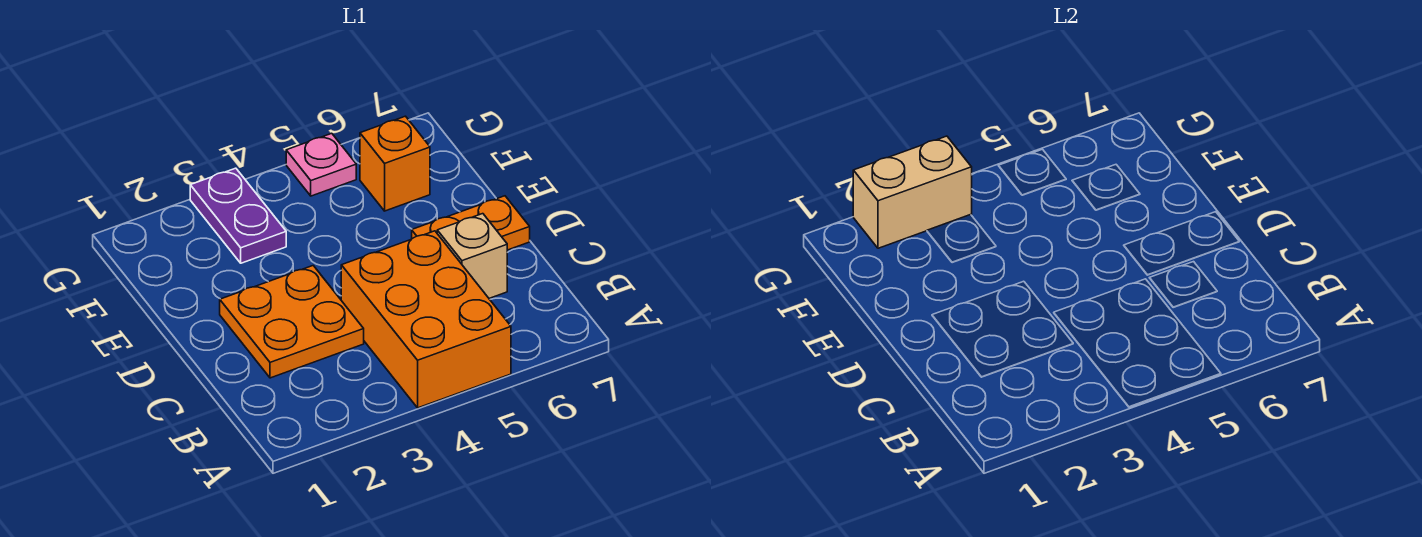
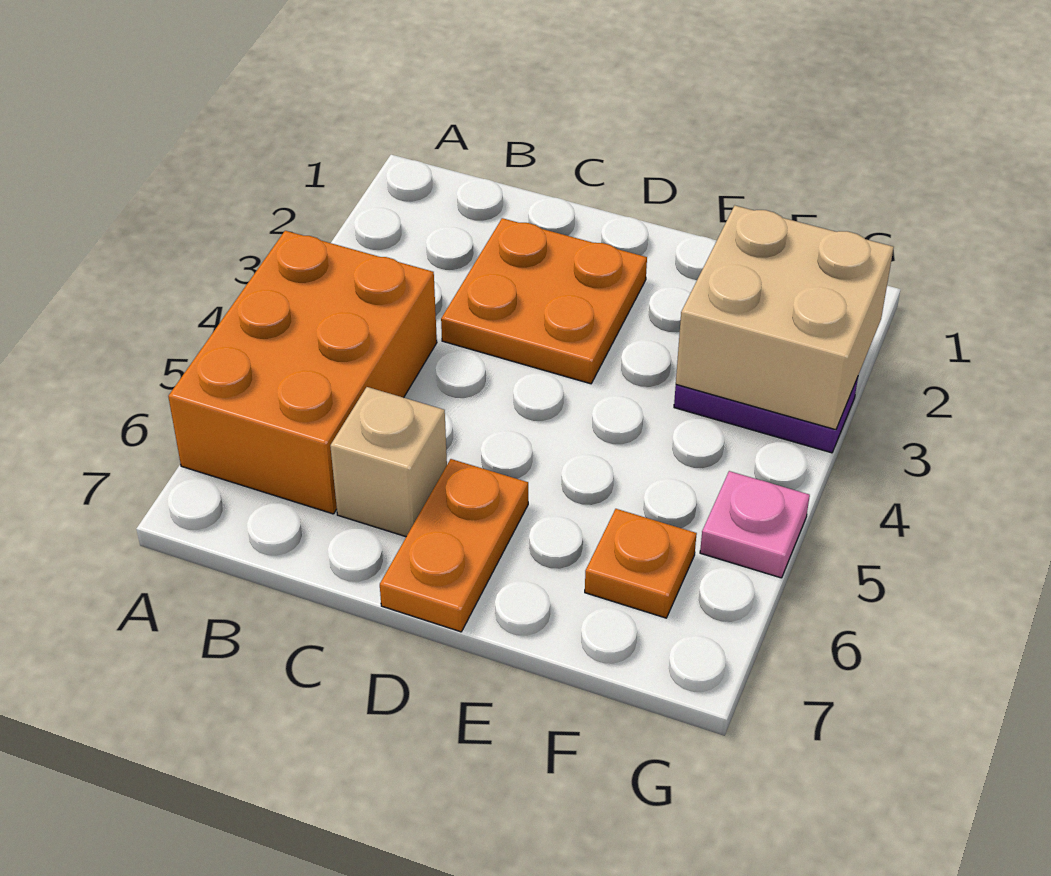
orange 2x3 brick [341,231,511,408] -> orange 2x3 brick turned to [168,231,437,514]
orange 1x1 brick [360,116,430,211] -> orange 1x1 plate [585,509,697,618]
tan 1x2 brick [853,136,972,248] -> tan 2x2 brick [676,206,894,430]

